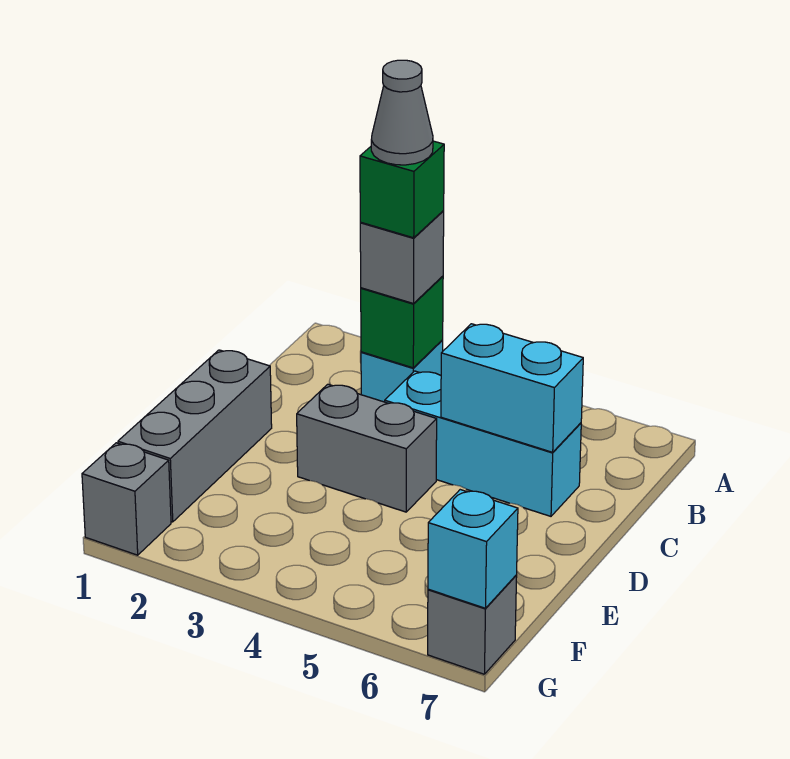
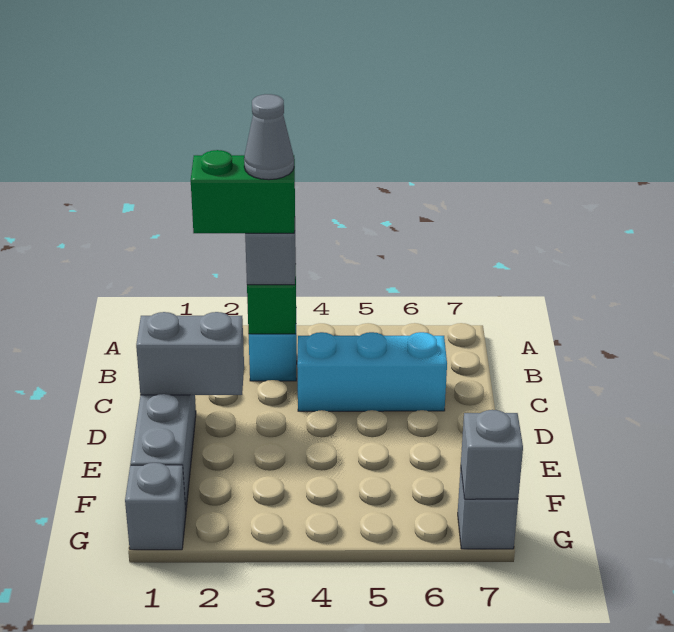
green 1x1 brick [360,141,444,238] -> green 1x2 brick [191,150,295,234]
cyan 1x2 brick [441,324,583,452] -> none
grey 1x2 brick [297,384,437,512] -> grey 1x2 brick moved to [136,312,244,395]
cyan 1x1 brick [428,490,518,608] -> grey 1x1 brick [461,410,523,499]

